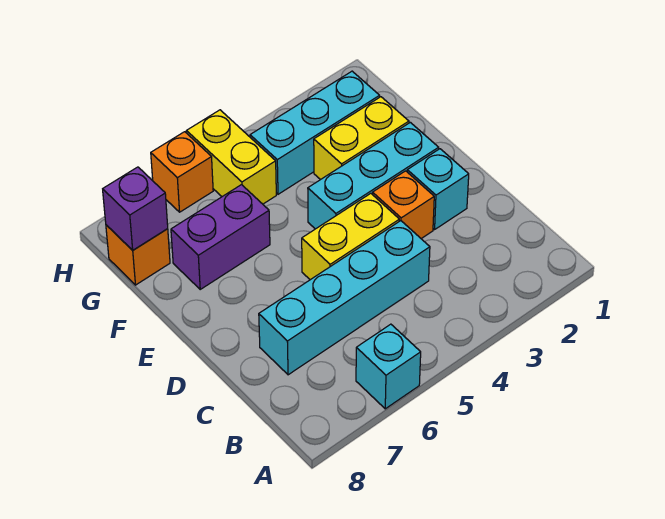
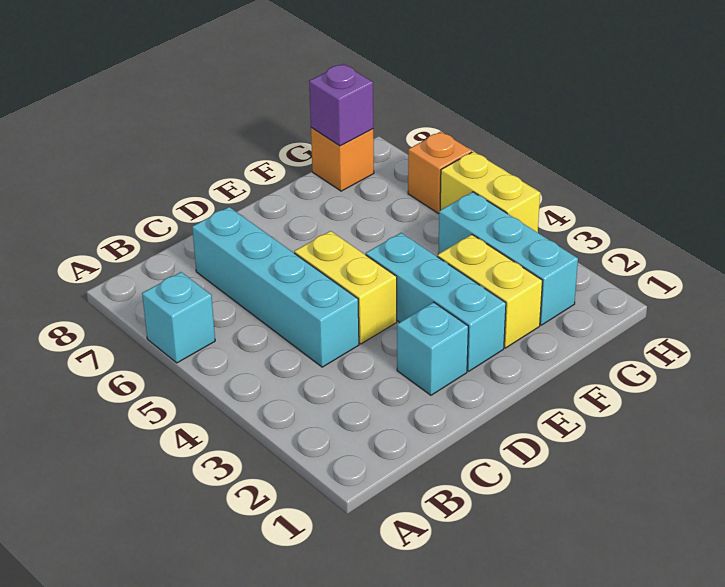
orange 1x1 brick [373,171,434,238] -> none
purple 1x2 brick [171,185,270,289] -> none
yellow 1x2 brick [187,110,276,204] -> yellow 1x2 brick turned to [440,152,540,233]

